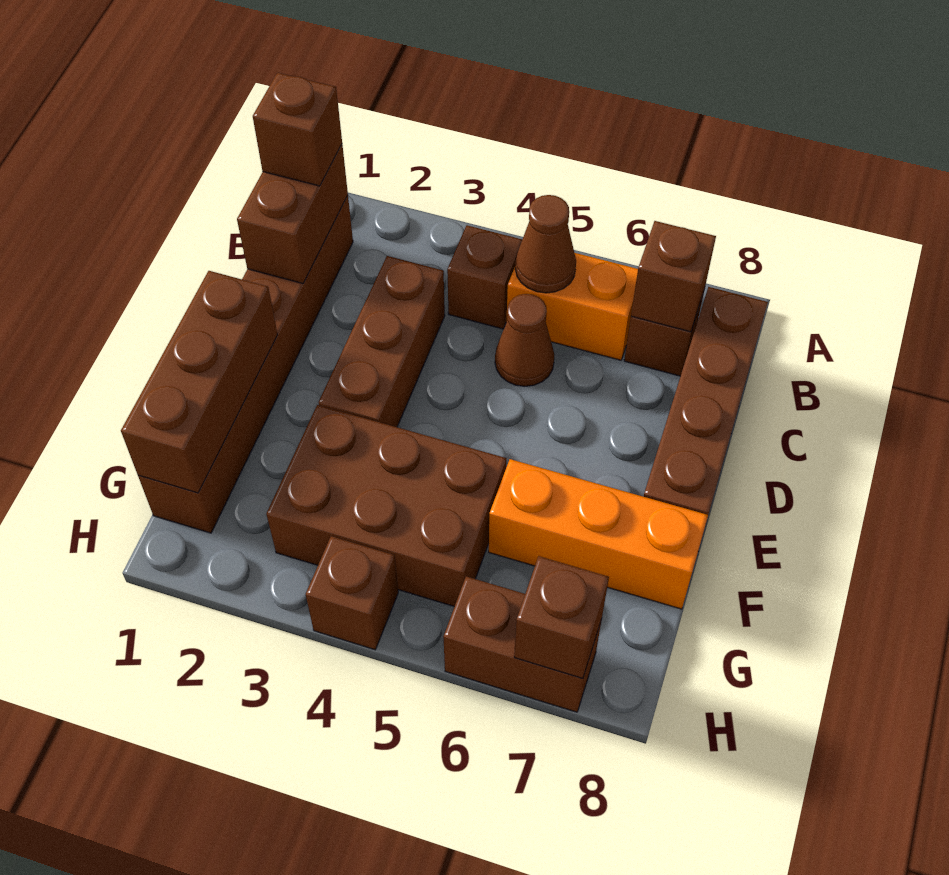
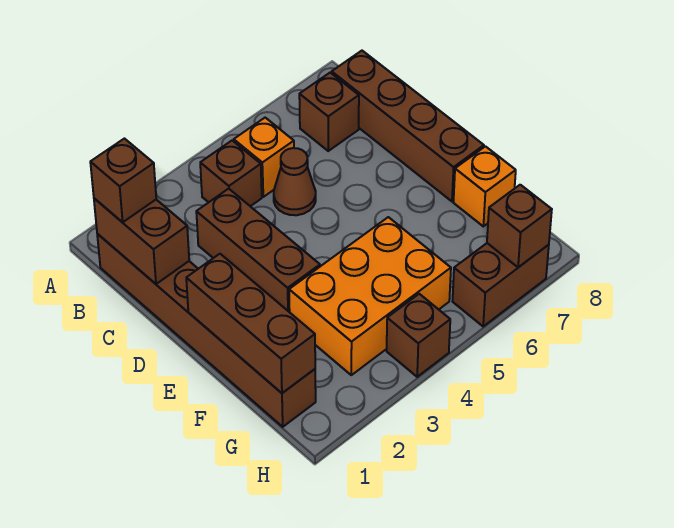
orange 1x2 brick [507,253,638,360] -> orange 1x1 brick [234,118,294,197]
brown 1x1 cone [515,195,576,293] -> none
brown 1x1 brick [631,221,716,332] -> none
brown 2x3 brick [266,405,506,607] -> orange 2x3 brick [289,217,451,375]
orange 1x3 brick [489,459,708,609] -> orange 1x1 brick [454,146,516,226]

